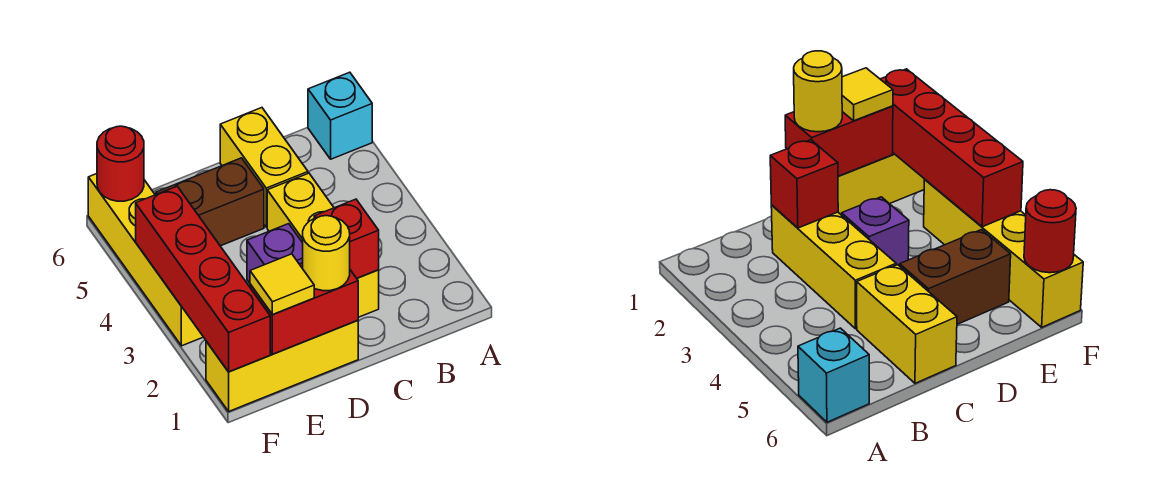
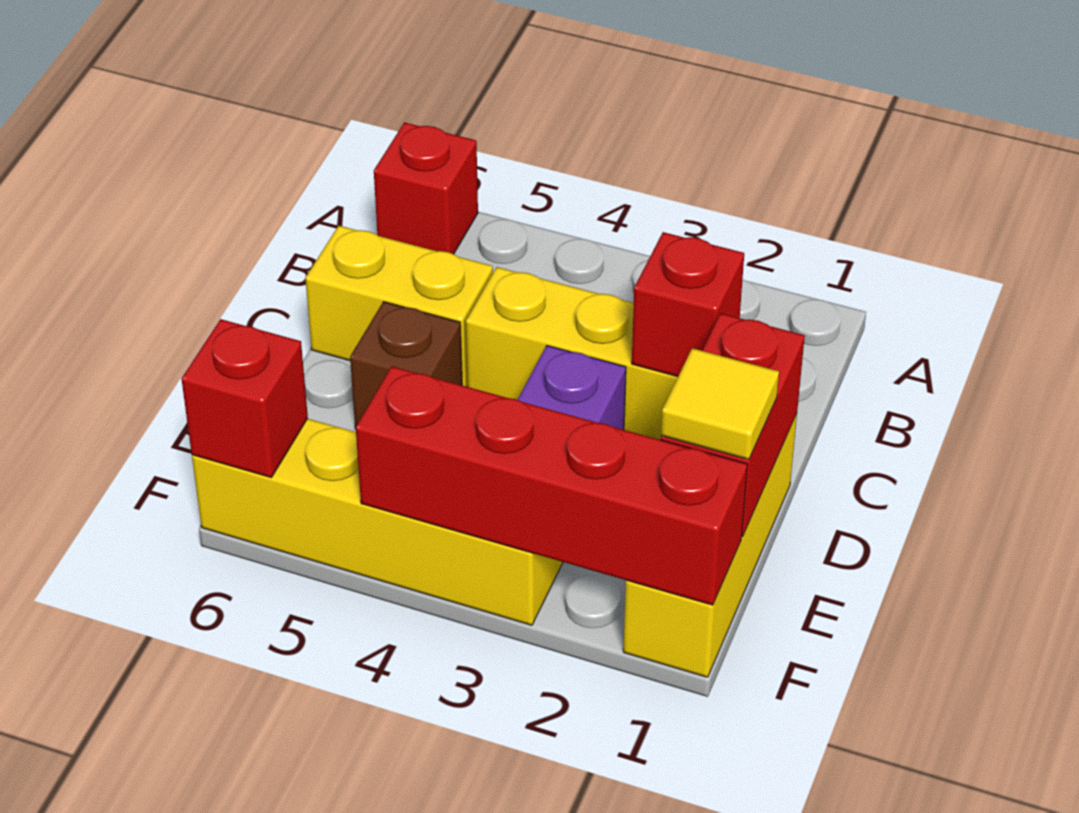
cyan 1x1 brick [308,72,372,159] -> red 1x1 brick [374,122,478,254]
yellow 1x1 round brick [303,216,350,291] -> none
brown 1x2 brick [156,158,264,246] -> brown 1x1 brick [350,302,462,429]
red 1x1 round brick [97,126,144,201] -> red 1x1 brick [181,319,308,477]

